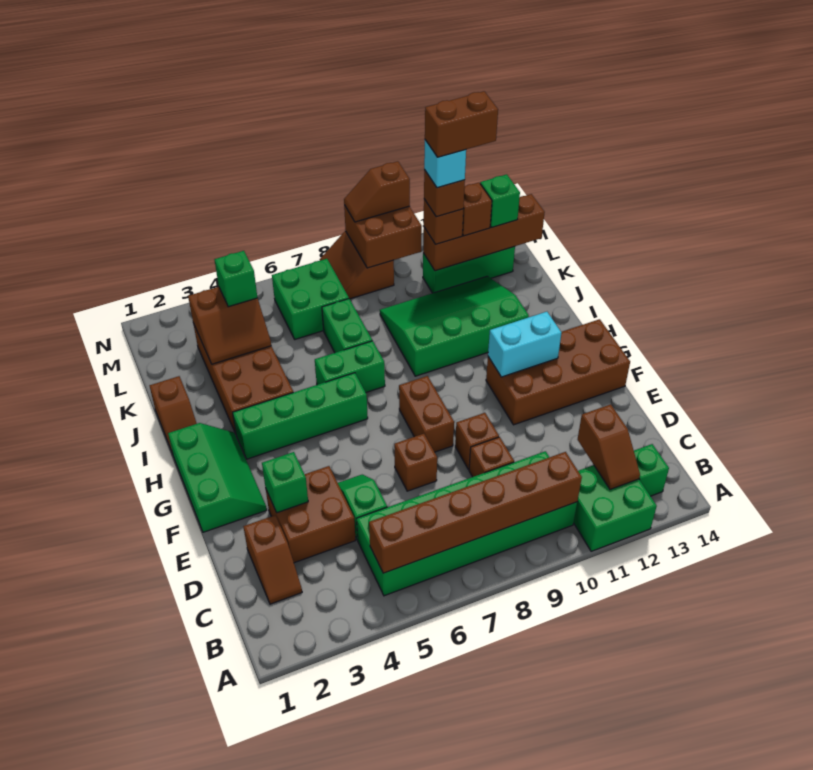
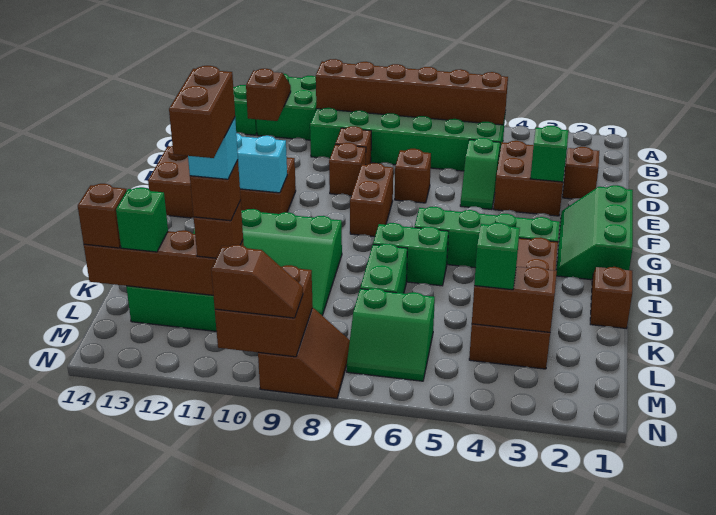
green 2x2 brick [272,259,349,339] -> green 2x2 slope [347,288,435,381]
brown 1x2 brick [425,91,498,157] -> brown 1x2 brick turned to [169,66,235,158]
brown 1x1 brick [462,183,492,236] -> brown 1x1 brick moved to [78,184,126,248]

